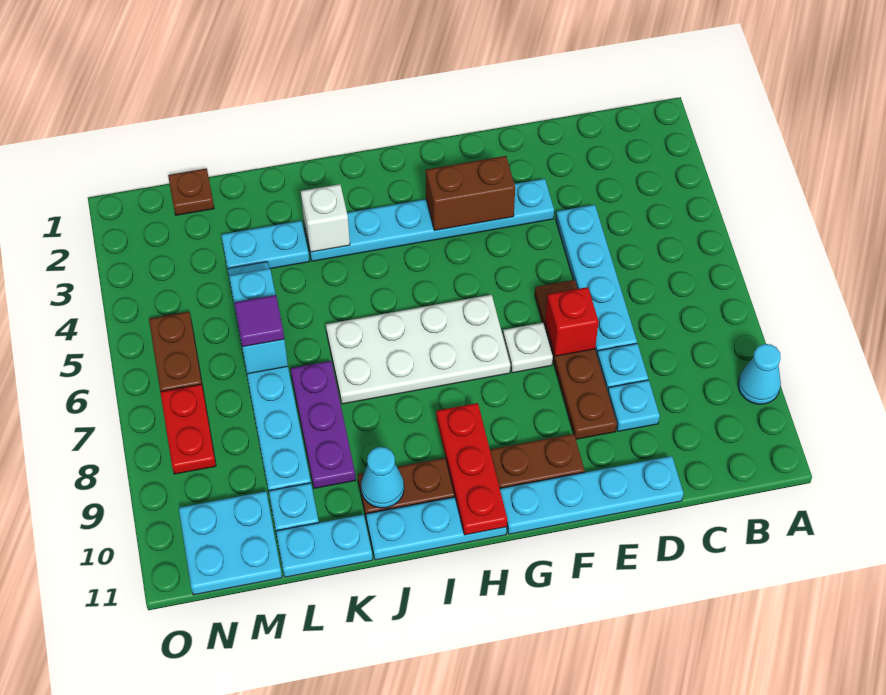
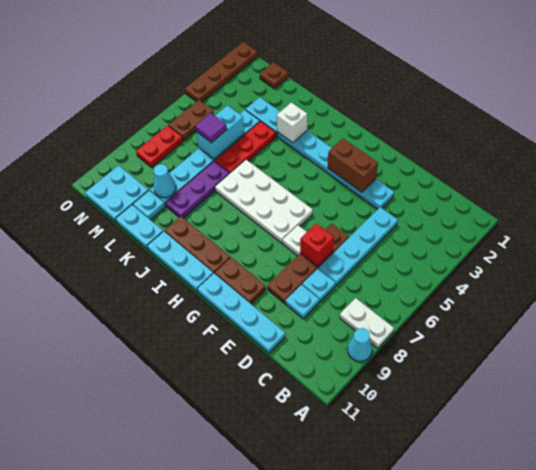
none -> white 1x2 plate [340,298,394,348]
red 1x3 plate [436,403,507,535] -> red 1x3 plate moved to [215,121,276,174]
cyan 1x1 cone [361,447,404,508] -> cyan 1x1 cone moved to [154,164,176,198]
none -> brown 1x4 plate [185,42,258,102]

